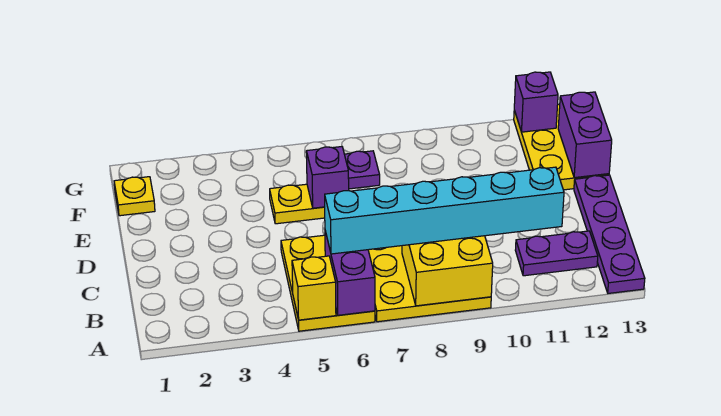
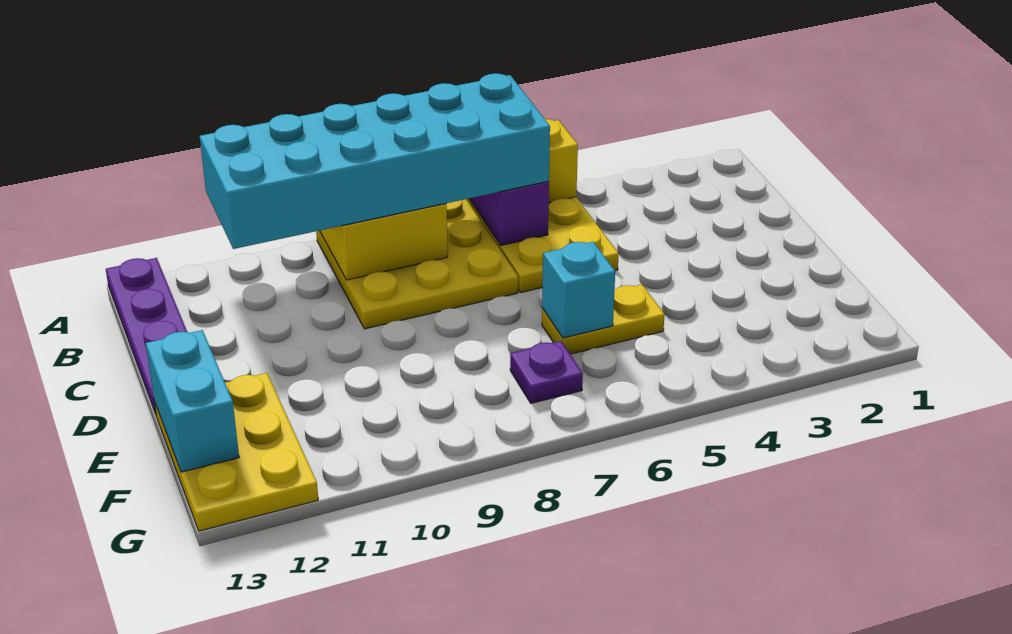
cyan 1x6 brick [325,167,564,254] -> cyan 2x6 brick [200,74,550,249]
purple 1x2 plate [515,231,598,276] -> none
purple 1x1 brick [306,147,349,208] -> cyan 1x1 brick [542,242,615,338]
purple 1x2 brick [558,92,612,178] -> cyan 1x2 brick [146,330,239,472]
yellow 1x1 plate [114,177,155,216] -> none
purple 1x1 brick [514,72,558,132] -> none

